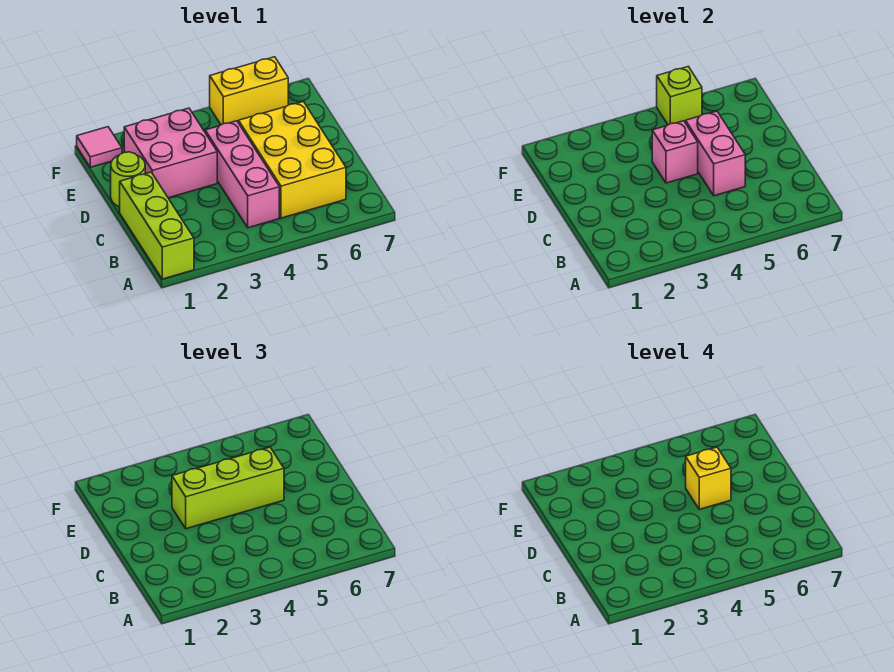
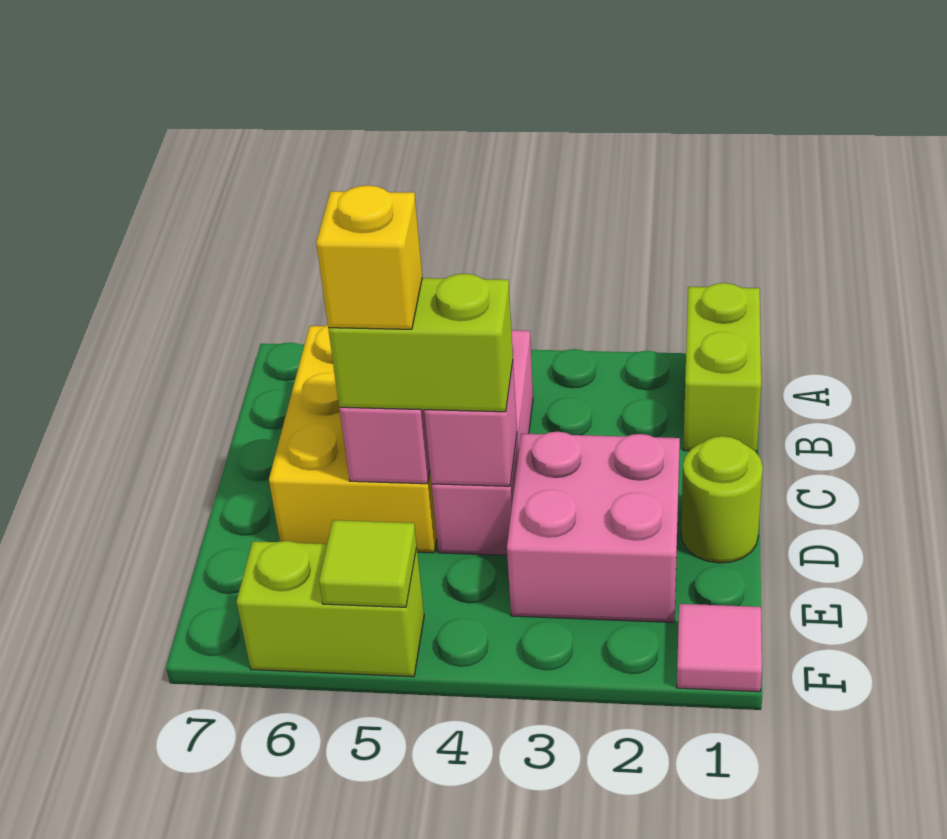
lime 1x3 brick [120,172,194,279] -> lime 1x2 brick [683,283,761,453]
lime 1x3 brick [172,447,284,529] -> lime 1x2 brick [328,274,513,412]
yellow 1x2 brick [210,57,288,125] -> lime 1x2 brick [237,541,424,677]
lime 1x1 brick [657,67,702,125] -> lime 1x1 tile [319,520,417,607]

